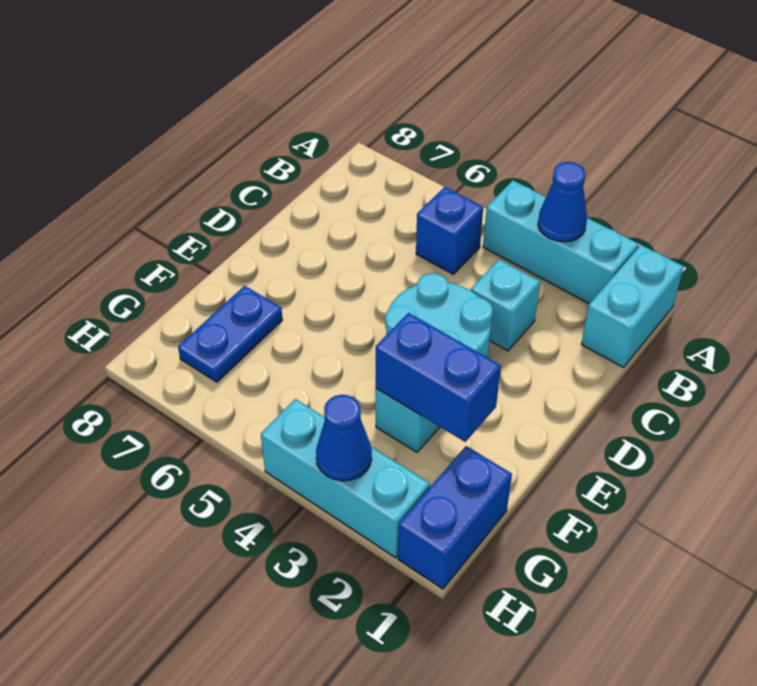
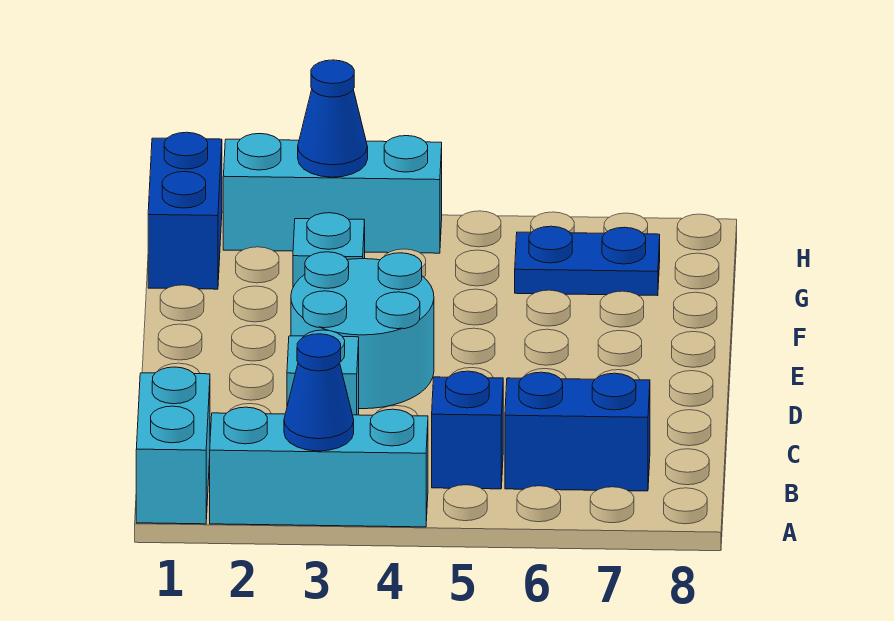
blue 1x2 brick [376,313,501,442] -> blue 1x2 brick moved to [505,372,650,491]
blue 1x2 plate [178,286,282,382] -> blue 1x2 plate turned to [515,226,660,296]

